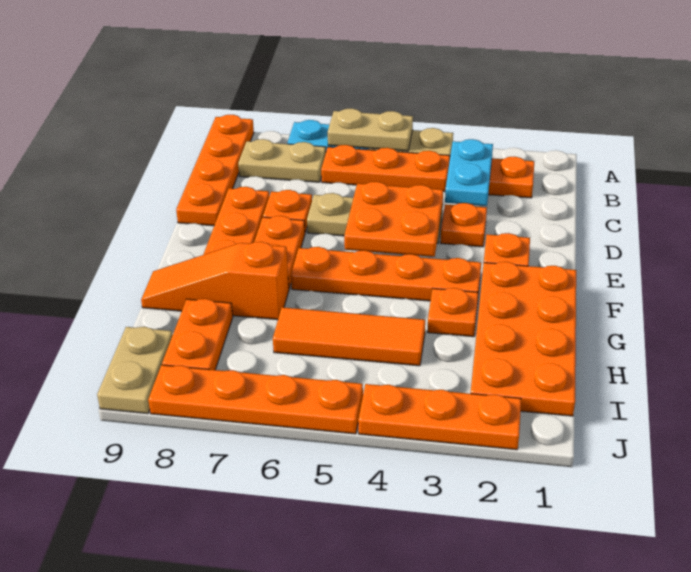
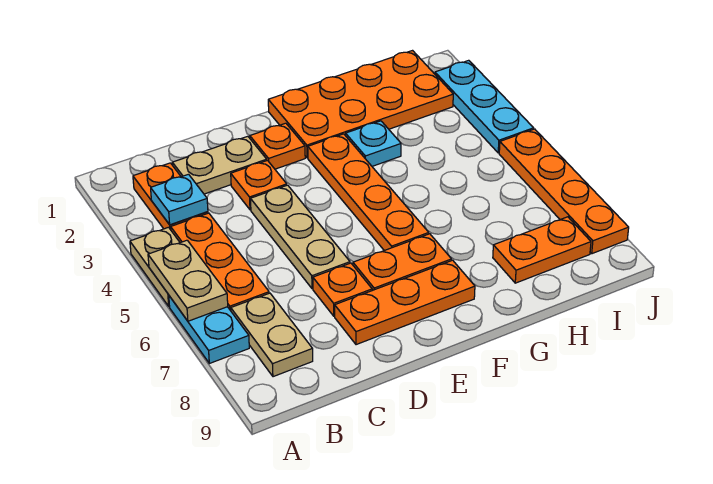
orange 1x4 plate [176,115,254,226] -> none
cyan 1x2 plate [445,139,493,206] -> cyan 1x1 plate [151,174,208,225]
orange 2x2 plate [344,182,443,257] -> none
orange 1x1 plate [427,288,478,337] -> cyan 1x1 plate [346,121,401,166]
orange 1x3 slope [141,242,289,320] -> none
orange 1x3 tile [273,307,425,366] -> none
tan 1x2 plate [97,327,173,414] -> tan 1x2 plate moved to [172,136,267,194]
orange 1x3 plate [358,384,521,450] -> cyan 1x3 plate [435,60,534,153]

